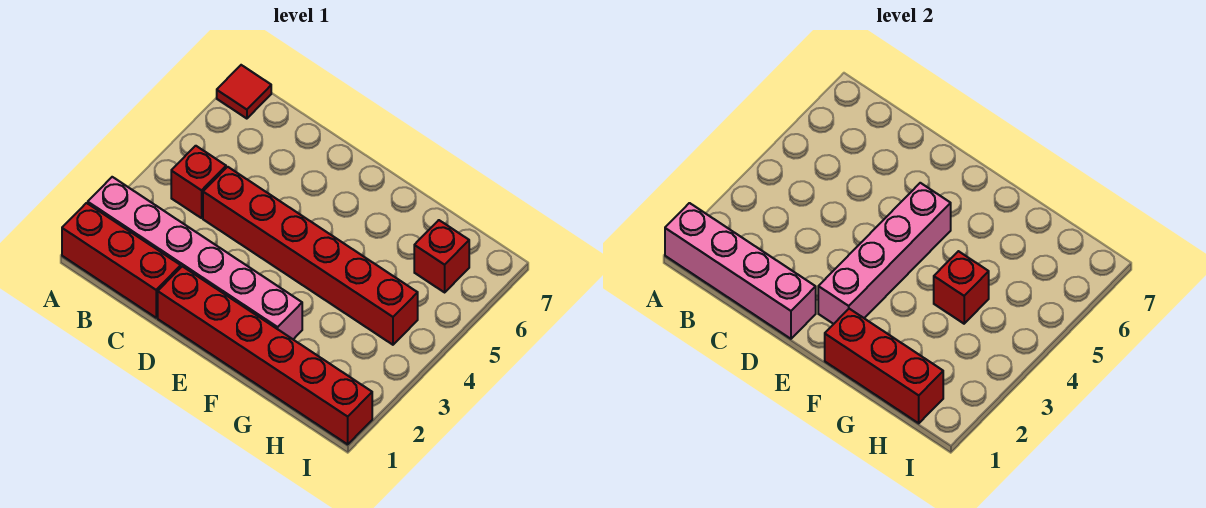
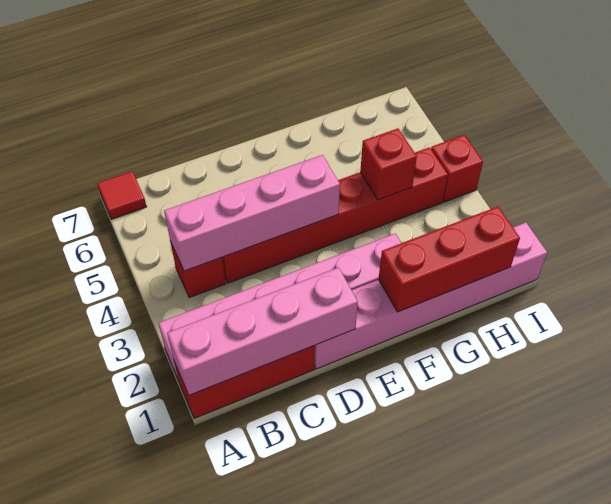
red 1x6 brick [158,266,372,444] -> pink 1x6 brick [314,223,547,369]
pink 1x4 brick [818,183,951,324] -> pink 1x4 brick turned to [164,155,340,271]
red 1x1 brick [414,220,469,292] -> red 1x1 brick moved to [431,135,483,202]

